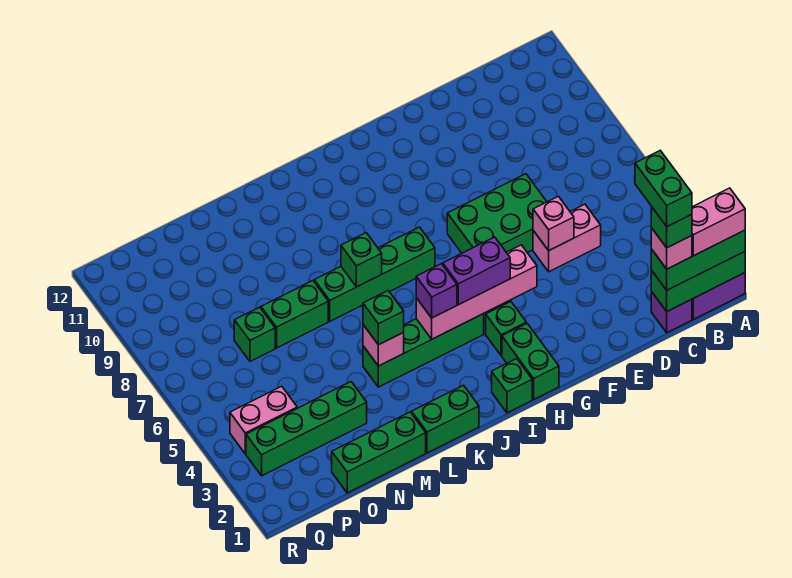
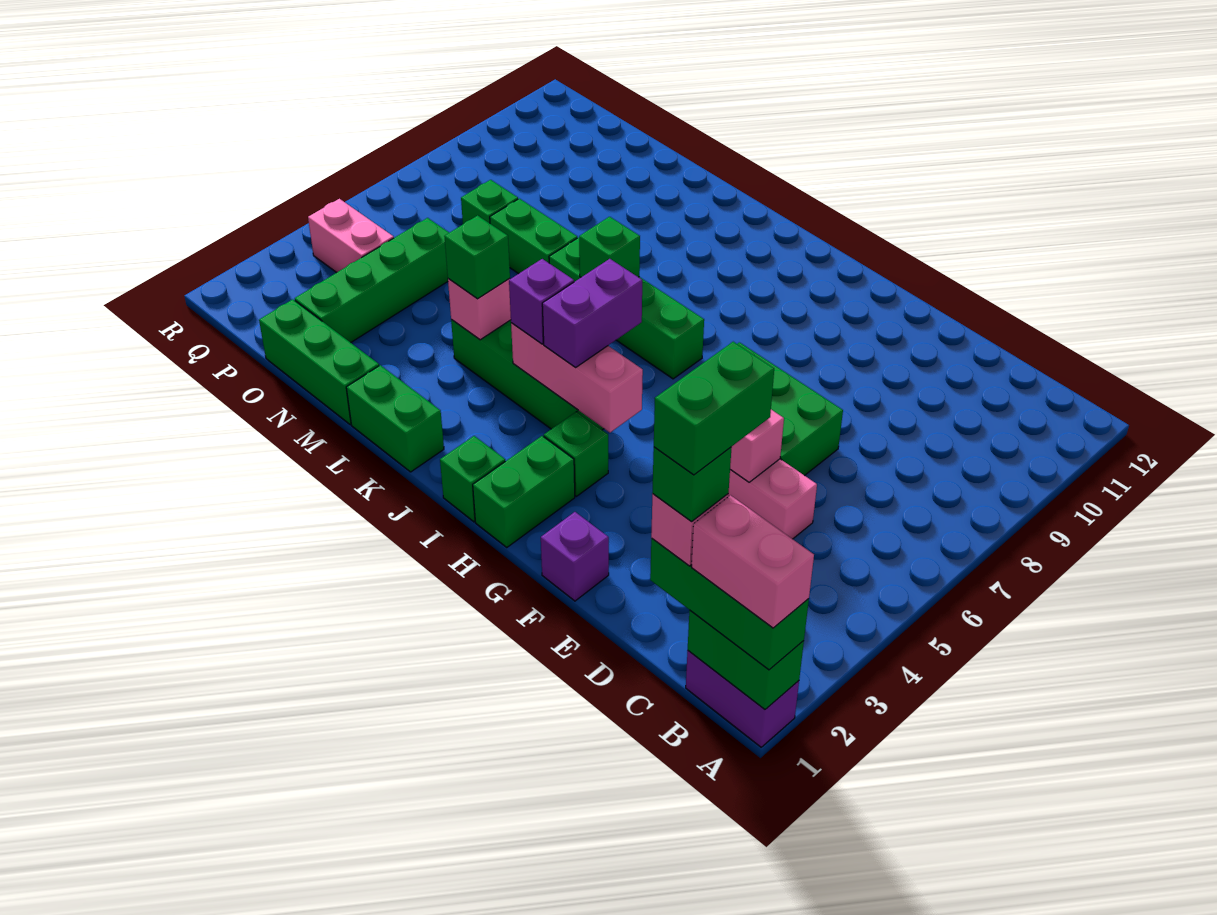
green 1x3 brick [651,252,745,311] -> green 1x2 brick [688,611,804,709]
purple 1x1 brick [651,292,692,333] -> purple 1x1 brick moved to [541,512,609,601]
pink 1x4 brick [416,245,537,339] -> pink 1x3 brick [511,323,643,433]
purple 1x2 brick [443,237,510,305] -> purple 1x2 brick turned to [542,259,642,368]
green 1x4 brick [246,382,367,476] -> green 1x4 brick turned to [295,218,449,343]

